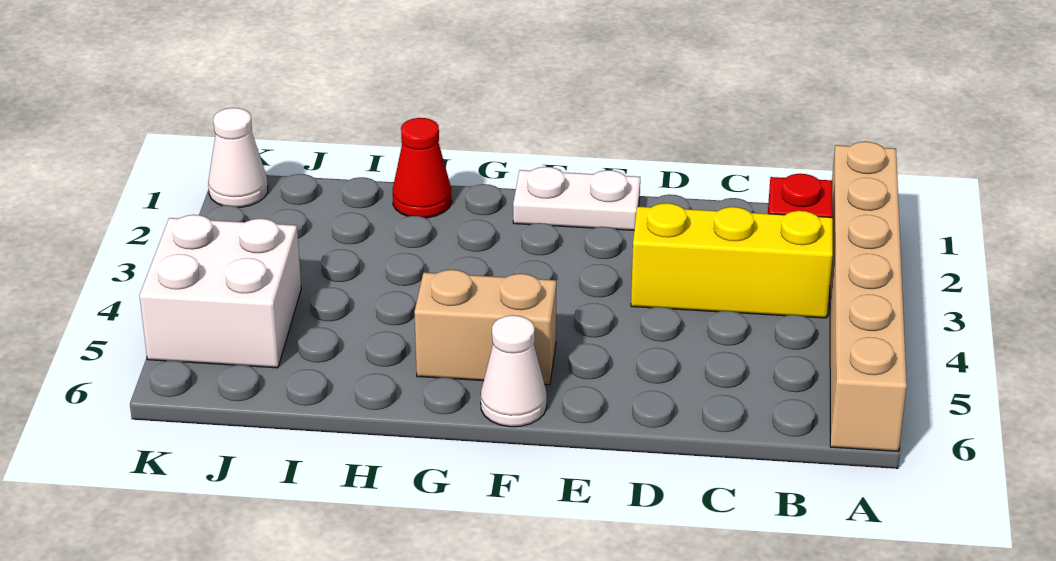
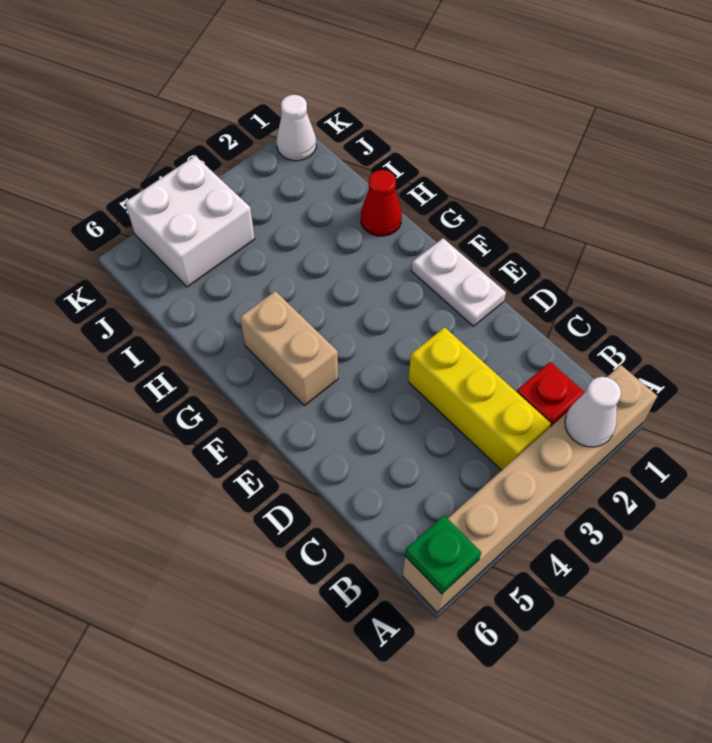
none -> green 1x1 plate [405,515,481,594]
white 1x1 cone [481,315,547,427] -> white 1x1 cone moved to [565,377,621,447]

